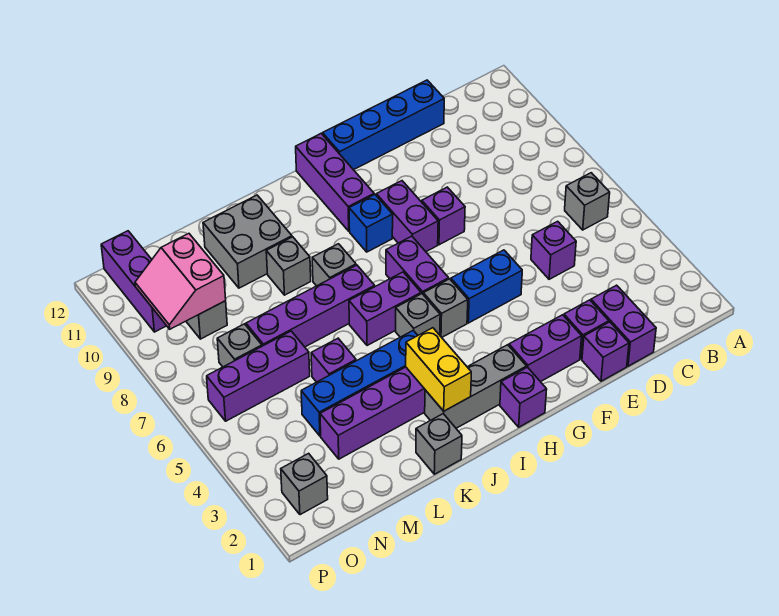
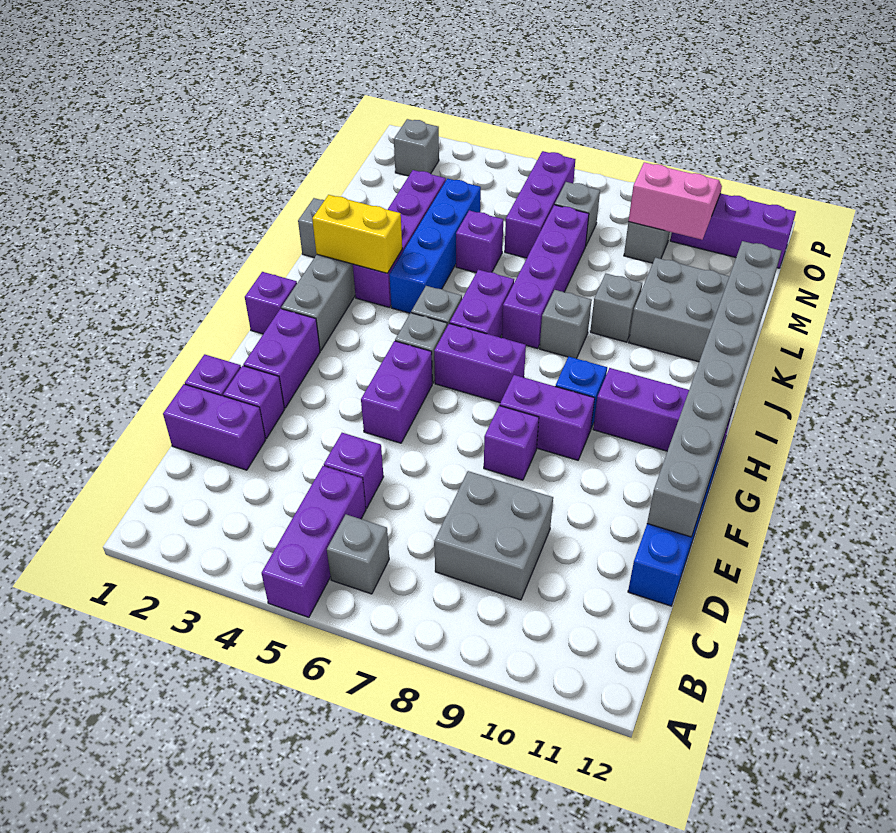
none -> purple 1x3 brick [262,466,366,617]
none -> grey 2x2 brick [434,471,553,600]
none -> grey 1x8 brick [647,241,781,537]
blue 1x2 brick [451,250,522,323] -> purple 1x2 brick [361,341,432,443]

